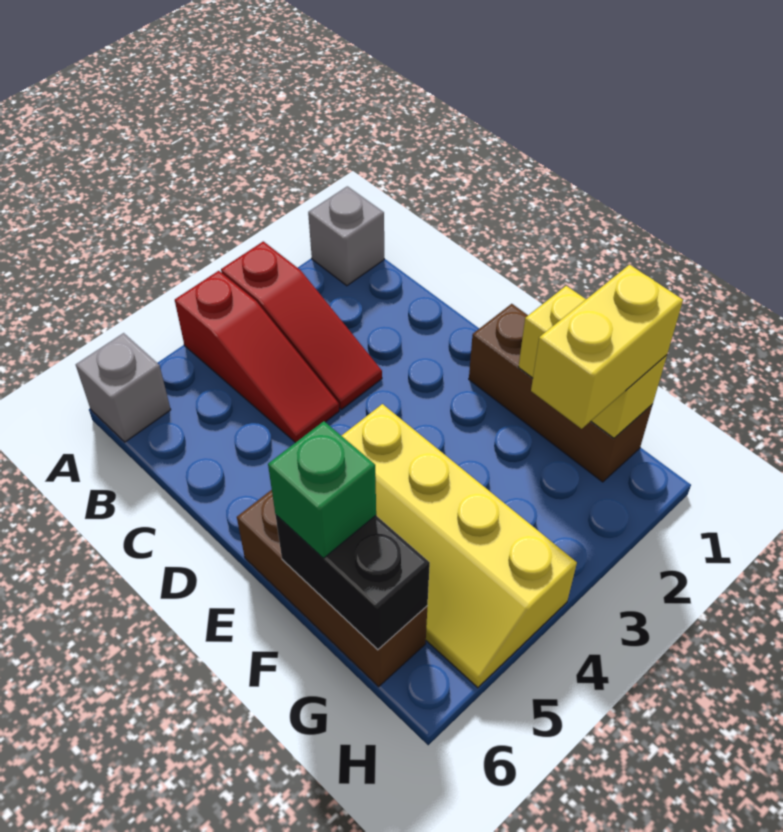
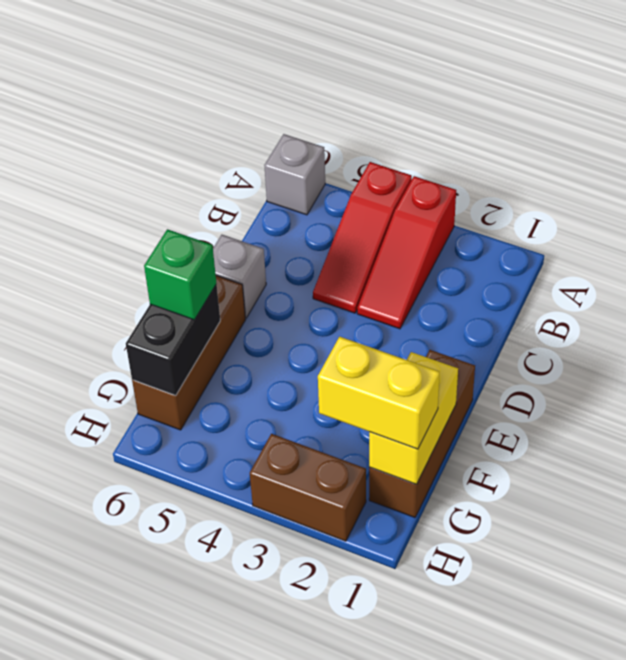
grey 1x1 brick [308,186,384,286] -> grey 1x1 brick moved to [213,235,266,318]
yellow 2x4 slope [342,404,577,688] -> none
none -> brown 1x2 brick [250,434,366,541]

